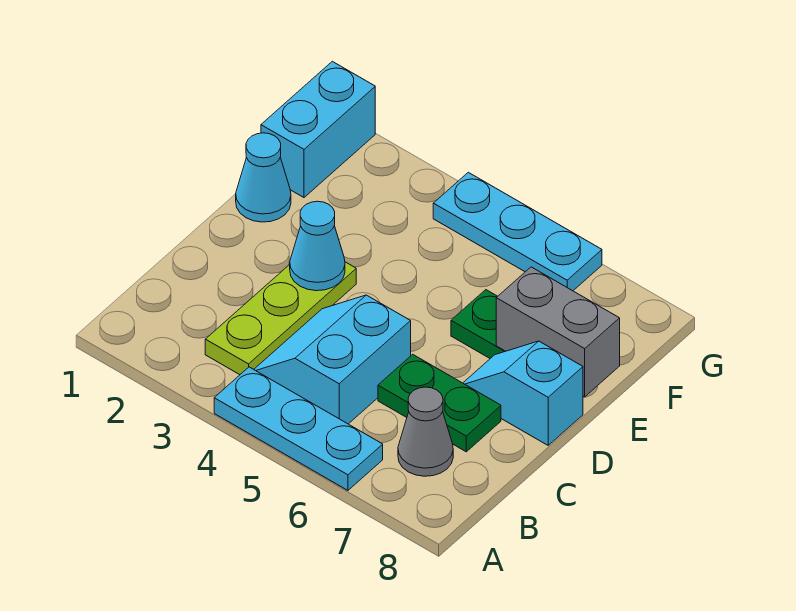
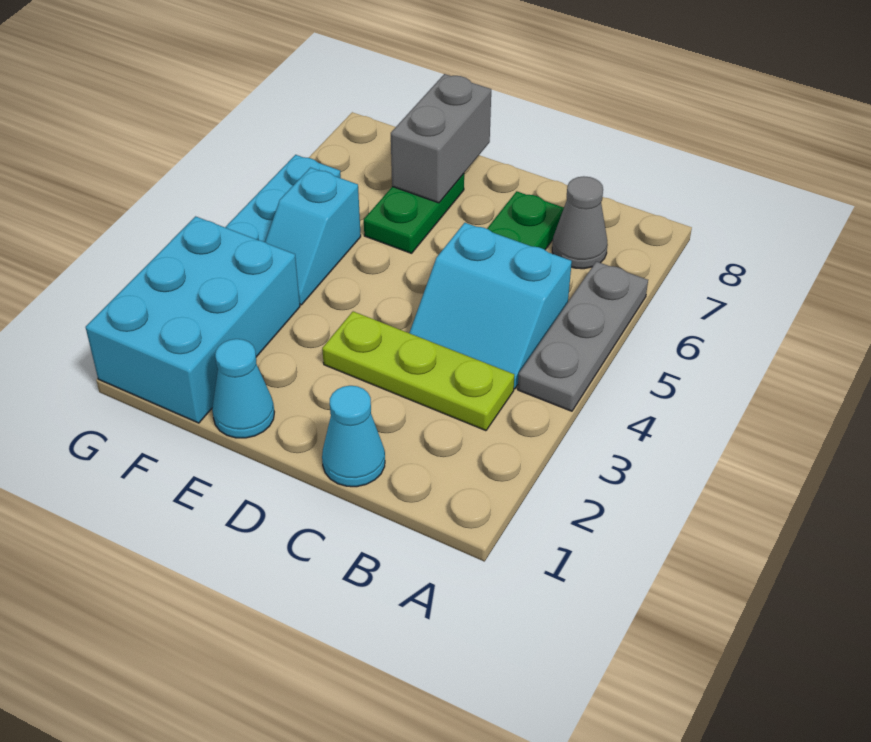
cyan 1x3 plate [214,367,383,490] -> grey 1x3 plate [518,261,648,411]
cyan 1x1 cone [290,201,345,291] -> cyan 1x1 cone moved to [322,386,385,487]
cyan 1x2 slope [463,341,583,445] -> cyan 1x2 slope moved to [265,168,361,305]
cyan 1x2 brick [261,61,375,197] -> cyan 2x3 brick [86,216,300,423]

